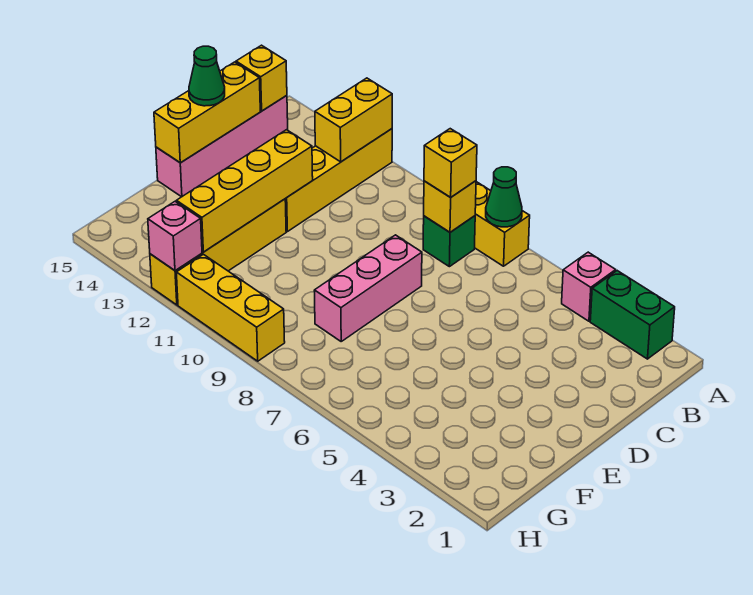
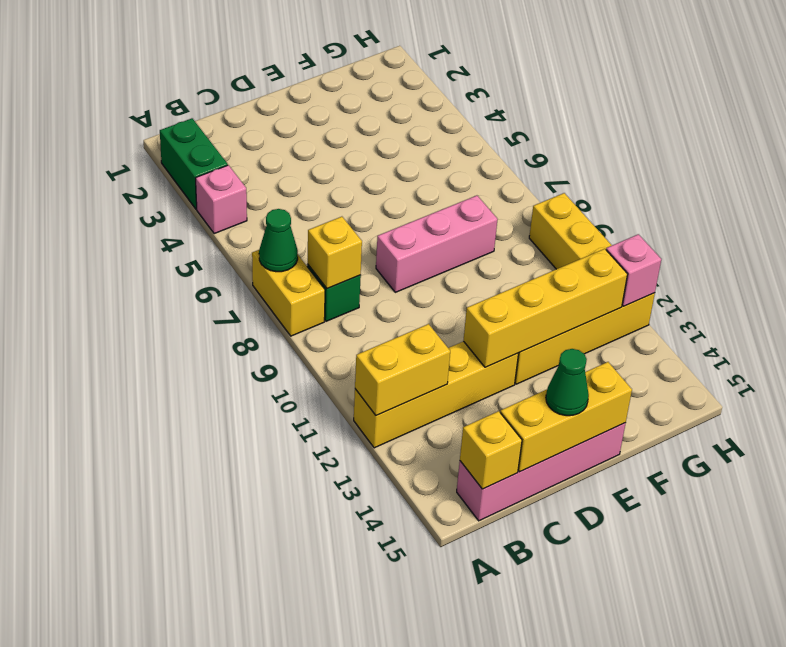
yellow 1x1 brick [424,129,477,197] -> none

